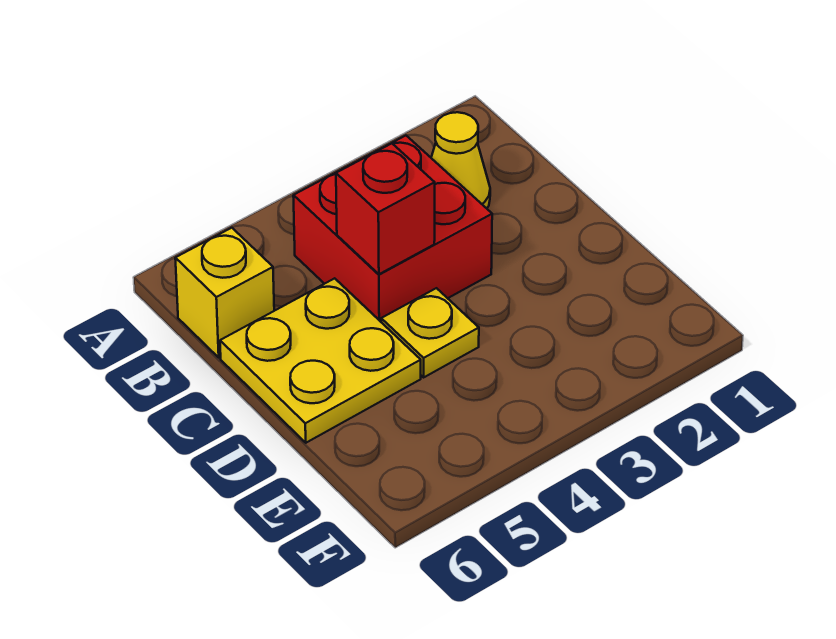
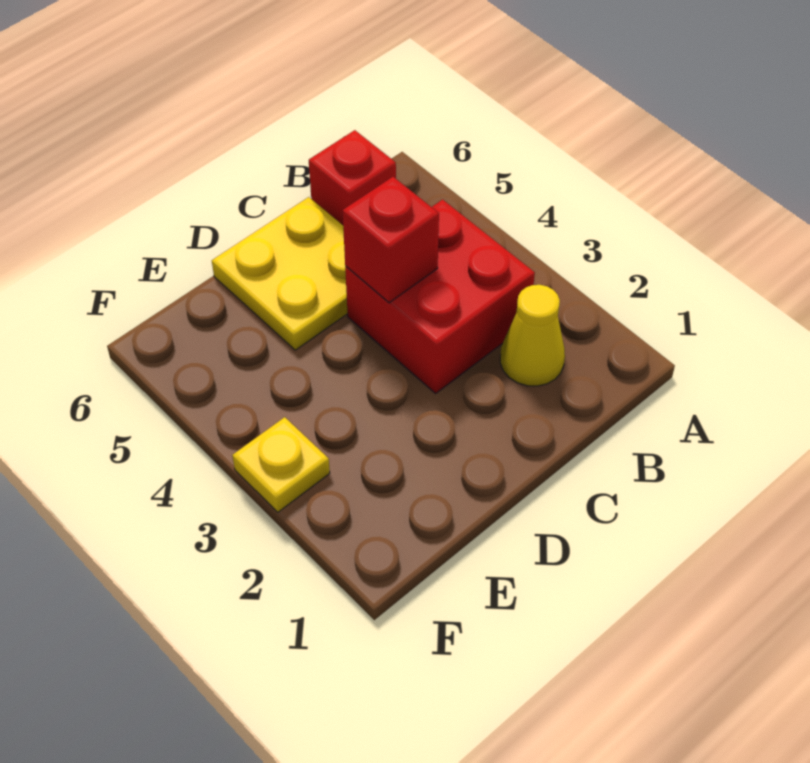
yellow 1x1 brick [175,228,274,357] -> red 1x1 brick [309,130,396,225]
yellow 1x1 plate [381,288,479,377] -> yellow 1x1 plate moved to [232,417,330,512]

